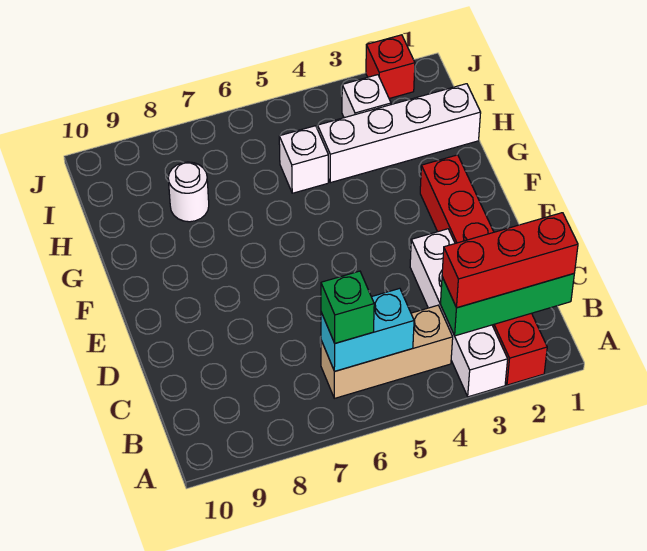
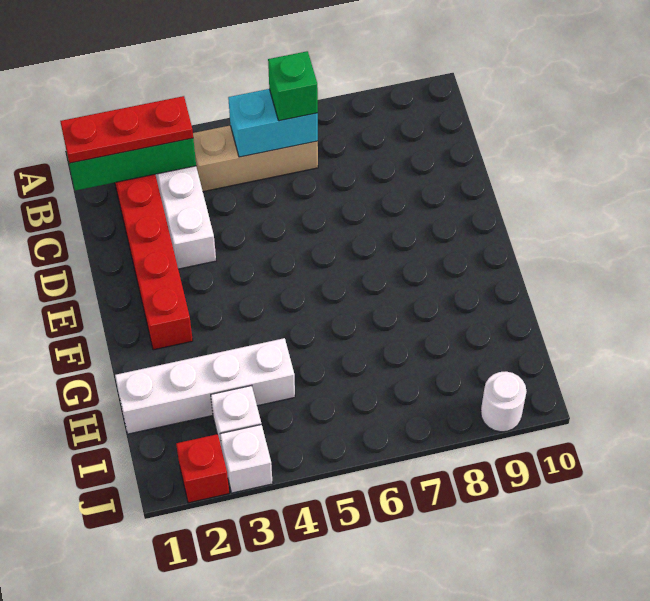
red 1x3 brick [442,213,578,308] -> red 1x3 plate [60,96,193,163]
white 1x1 brick [279,126,328,193] -> white 1x1 brick moved to [220,424,273,493]
white 1x1 round brick [168,162,209,222] -> white 1x1 round brick moved to [481,372,527,432]

